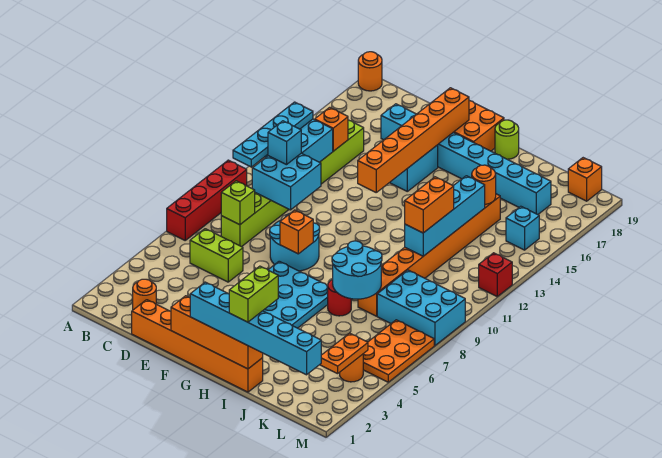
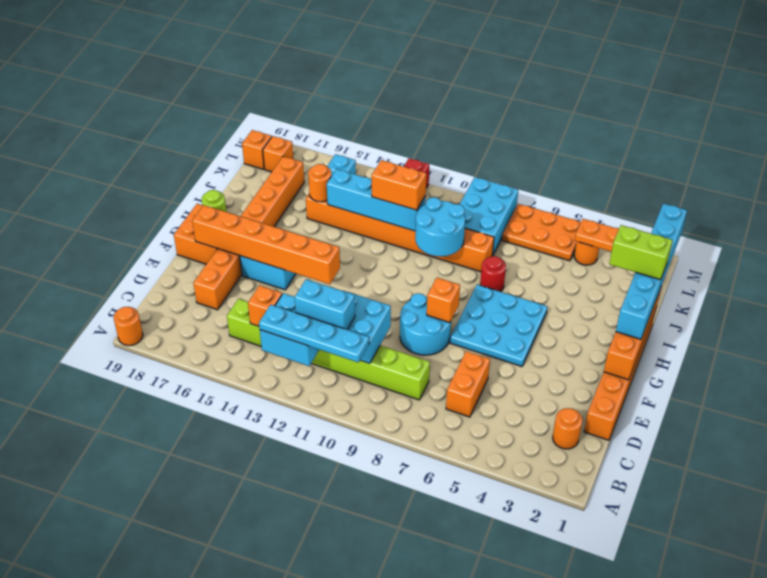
red 1x4 brick [167,160,247,240] -> none
lime 1x2 brick [190,229,243,282] -> orange 1x2 brick [446,351,490,417]
lime 1x1 brick [221,181,255,225] -> none
cyan 1x1 brick [268,121,301,165] -> cyan 1x2 brick [295,279,355,329]
cyan 1x8 brick [381,104,551,215] -> orange 1x8 brick [193,156,304,310]
cyan 2x2 round brick [332,241,382,299] -> cyan 2x2 round brick moved to [415,197,465,256]
none -> orange 1x1 brick [263,136,293,172]

